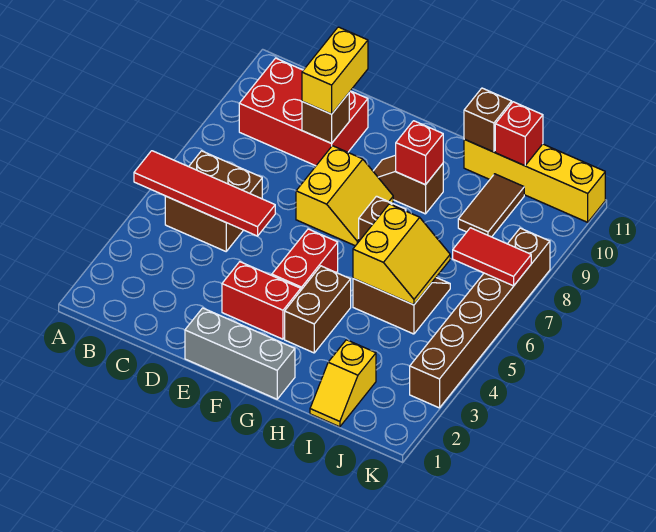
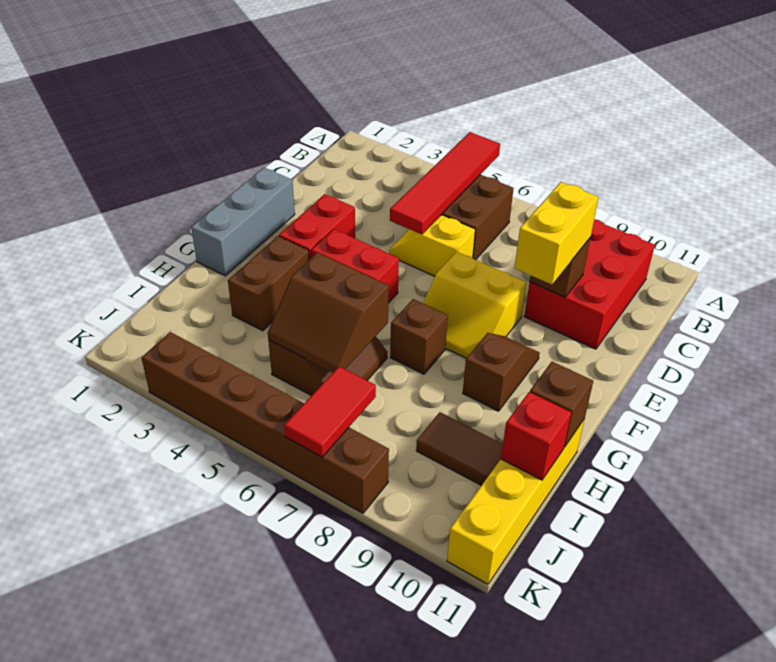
yellow 1x2 brick [302,27,368,114] -> yellow 1x2 brick turned to [515,182,599,284]
brown 1x2 brick [285,266,351,353] -> brown 1x2 brick turned to [228,236,309,331]
red 1x1 brick [396,121,443,185] -> none
yellow 2x2 slope [353,204,450,305] -> brown 2x2 slope [268,252,389,373]
yellow 1x2 slope [310,340,376,427] -> yellow 1x2 slope moved to [389,215,475,276]

